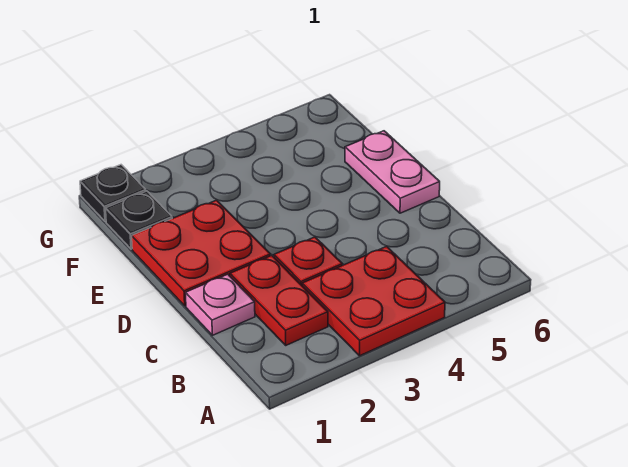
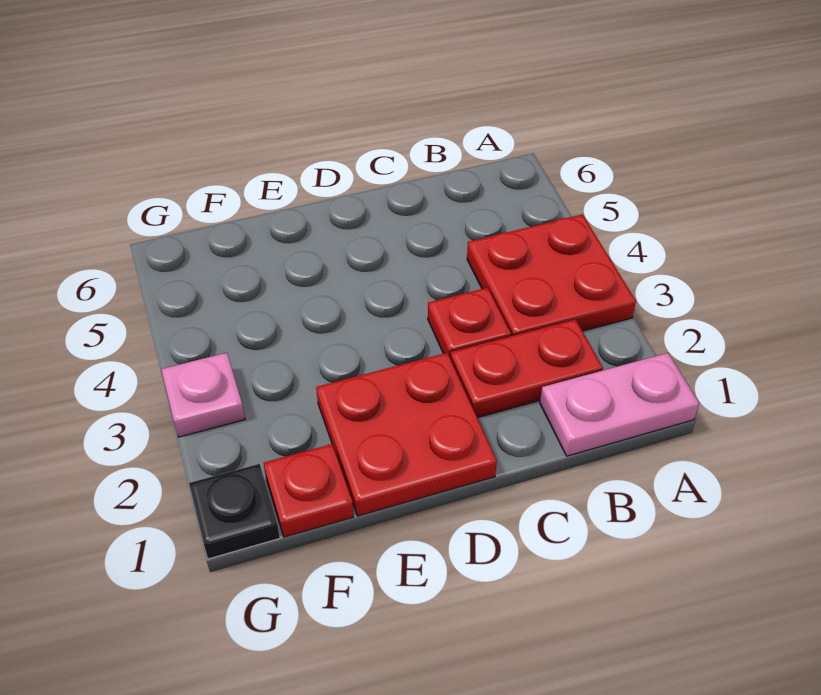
pink 1x1 plate [186,274,255,335] -> pink 1x1 plate moved to [161,353,245,437]
pink 1x2 plate [345,131,440,213] -> pink 1x2 plate moved to [540,353,699,456]
black 1x1 plate [105,191,172,249] -> red 1x1 plate [263,444,354,537]

